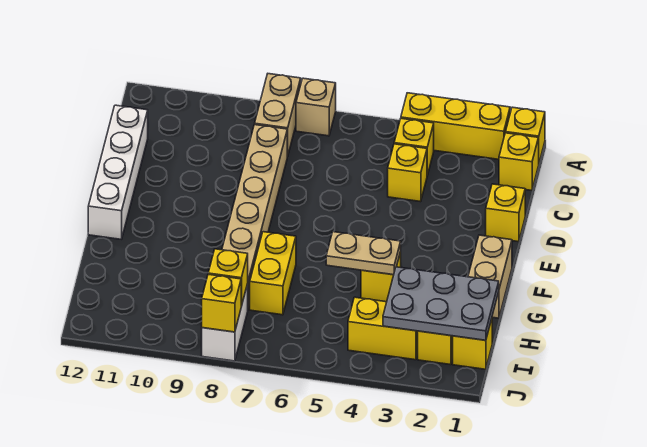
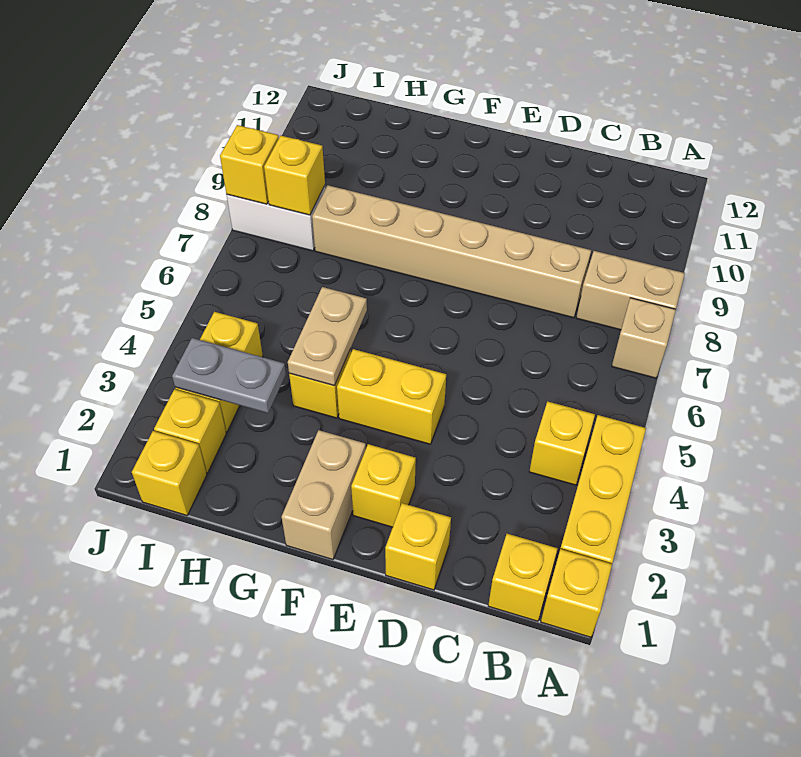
yellow 1x1 brick [388,144,427,202] -> yellow 1x1 brick moved to [351,444,416,527]
white 1x4 brick [88,105,148,239] -> none
tan 1x2 brick [468,235,512,318] -> tan 1x2 brick turned to [282,430,366,560]
yellow 1x2 brick [250,232,296,315] -> yellow 1x2 brick moved to [337,349,446,444]
grey 2x3 plate [383,267,499,340] -> grey 1x2 plate [172,338,286,413]

